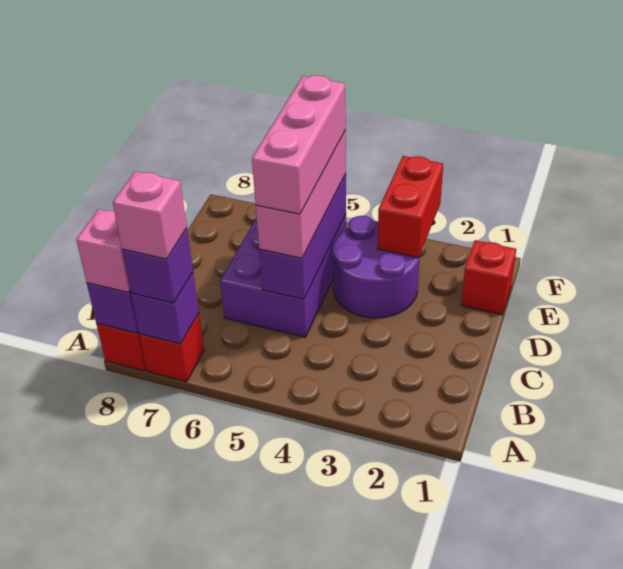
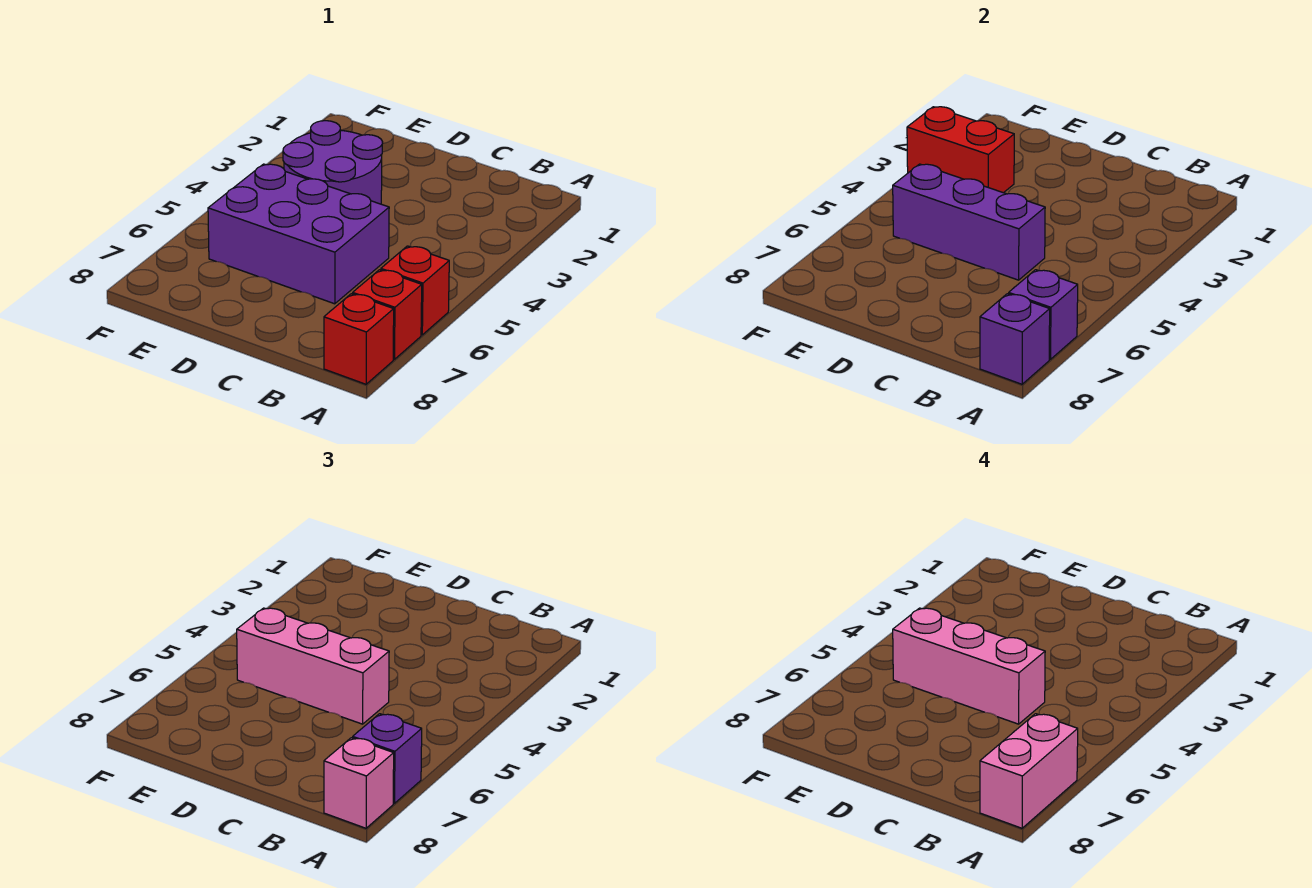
pink 1x1 brick [113,171,187,259] -> pink 1x2 brick [980,714,1078,828]
red 1x1 brick [461,240,516,315] -> red 1x1 brick moved to [381,246,449,335]

